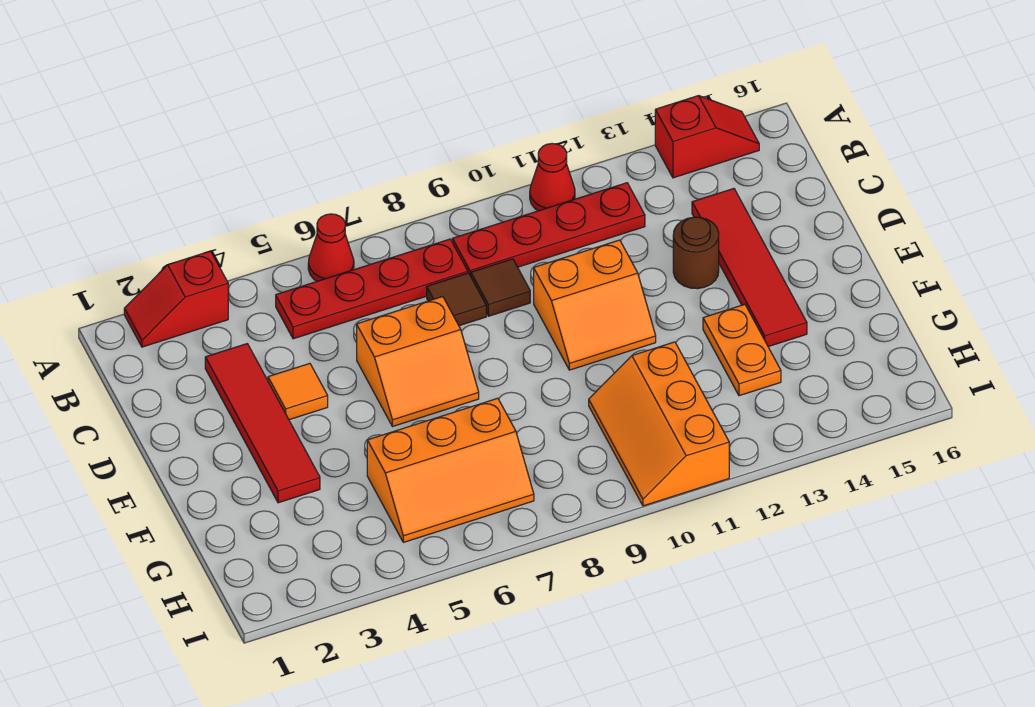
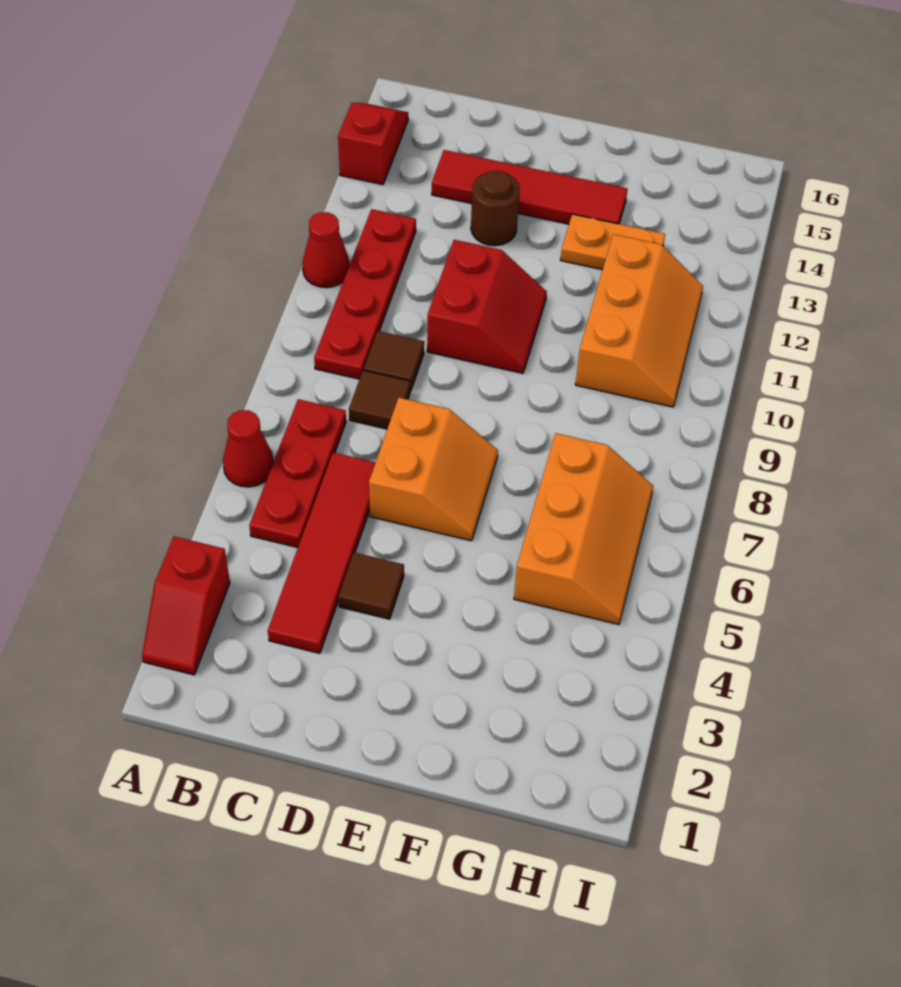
red 1x4 plate [276,239,468,339] -> red 1x3 plate [249,399,346,547]
red 1x4 tile [205,344,320,503] -> red 1x4 tile turned to [268,453,376,653]
orange 1x1 tile [268,363,328,420] -> brown 1x1 tile [338,553,404,619]
orange 2x2 slope [534,240,656,370] -> red 2x2 slope [427,240,547,373]
orange 2x3 slope [589,342,729,506] -> orange 2x3 slope turned to [575,234,703,407]

